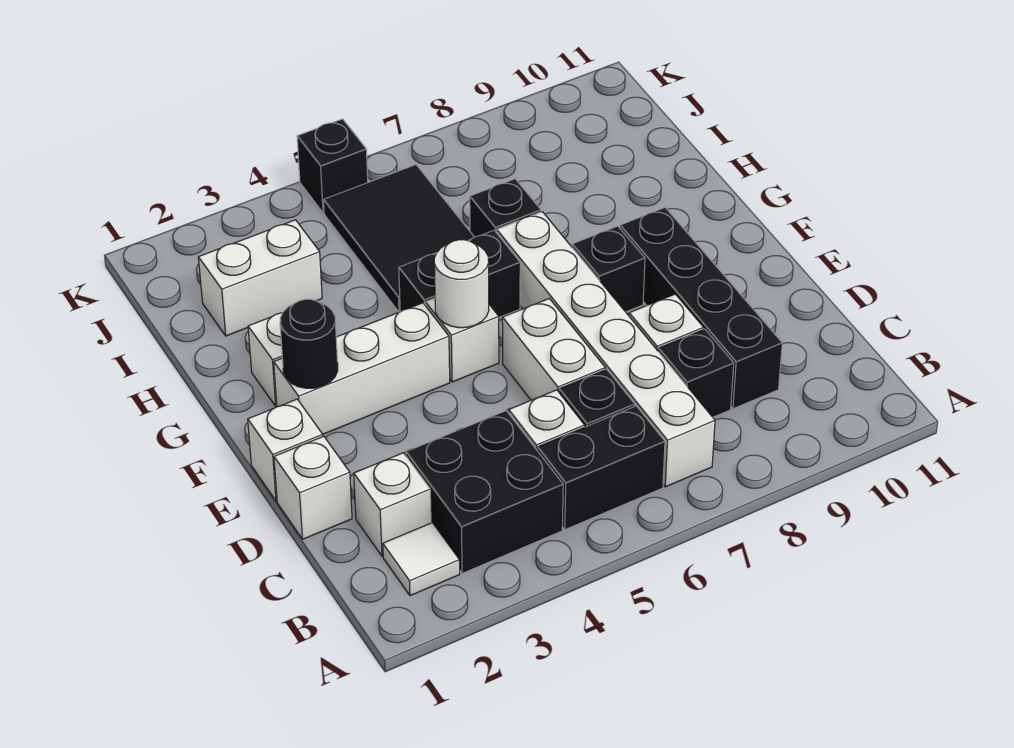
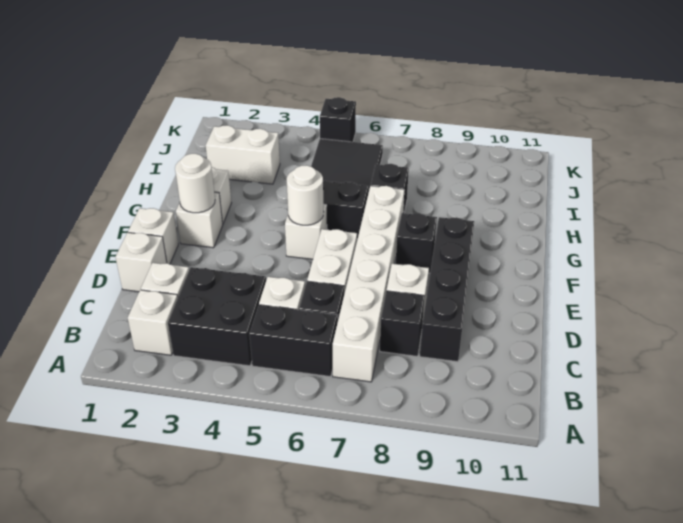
white 1x1 tile [383,523,460,596] -> white 1x1 brick [128,290,178,355]
white 1x3 brick [274,303,450,434] -> white 1x1 brick [176,192,223,248]
black 1x1 round brick [280,299,338,388] -> white 1x1 round brick [175,154,215,213]

